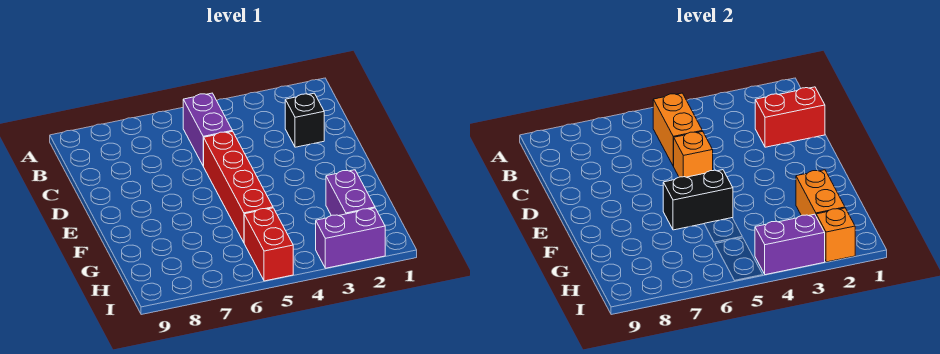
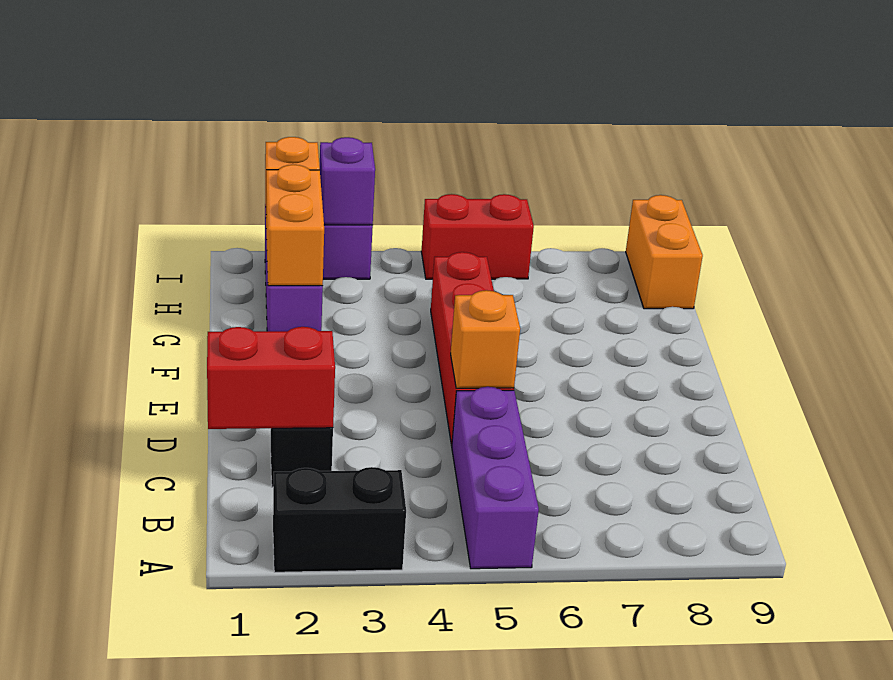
purple 1x2 brick [183,93,232,166] -> purple 1x3 brick [452,387,539,569]
orange 1x2 brick [653,93,702,166] -> orange 1x2 brick moved to [626,195,703,309]
black 1x2 brick [663,170,733,230] -> black 1x2 brick moved to [273,467,406,572]
red 1x2 brick [244,208,293,281] -> red 1x2 brick turned to [421,194,534,279]
purple 1x2 brick [755,214,825,275] -> purple 1x1 brick [320,137,375,225]

